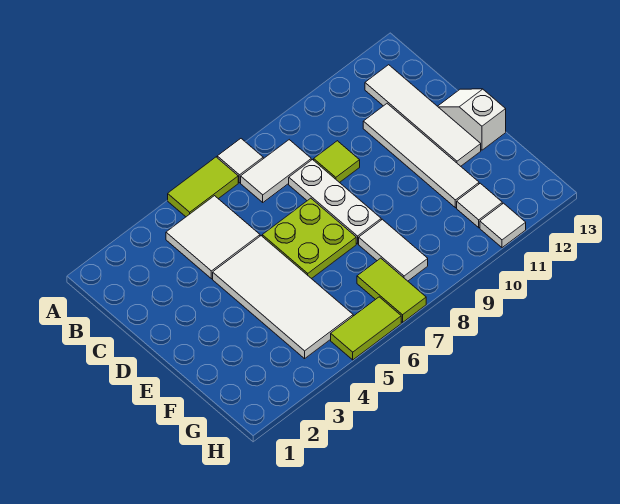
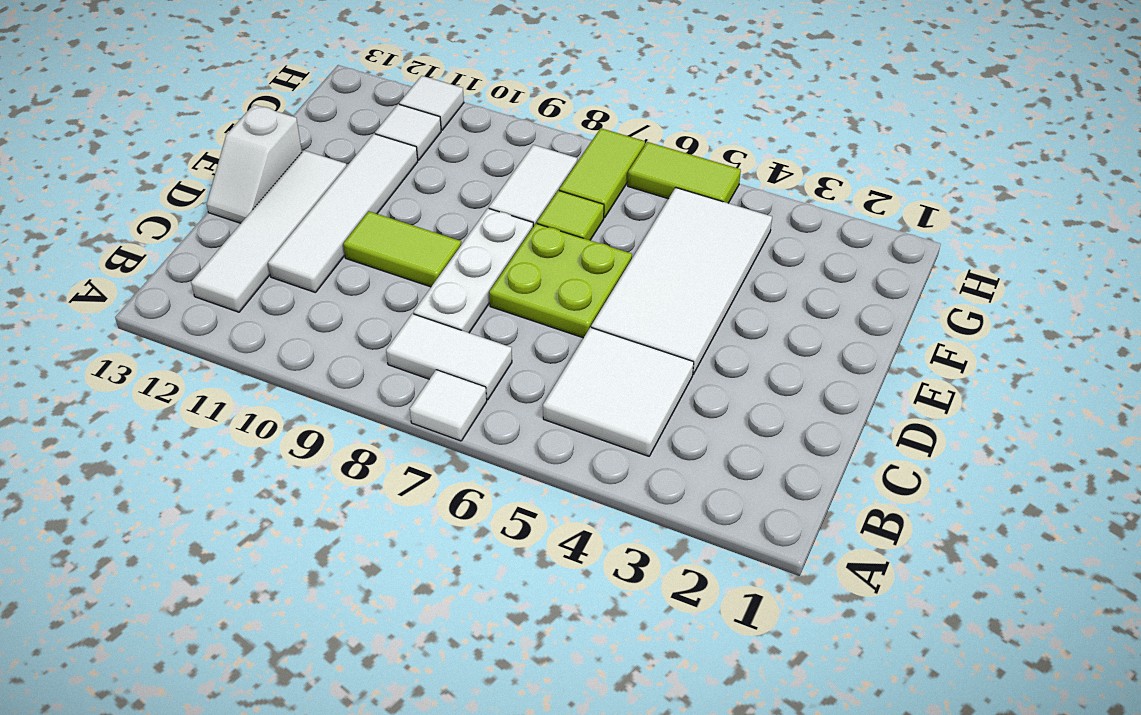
lime 1x2 tile [168,157,238,217] -> lime 1x2 tile moved to [343,211,461,287]
lime 1x1 tile [314,141,360,183] -> lime 1x1 tile moved to [537,190,604,240]

